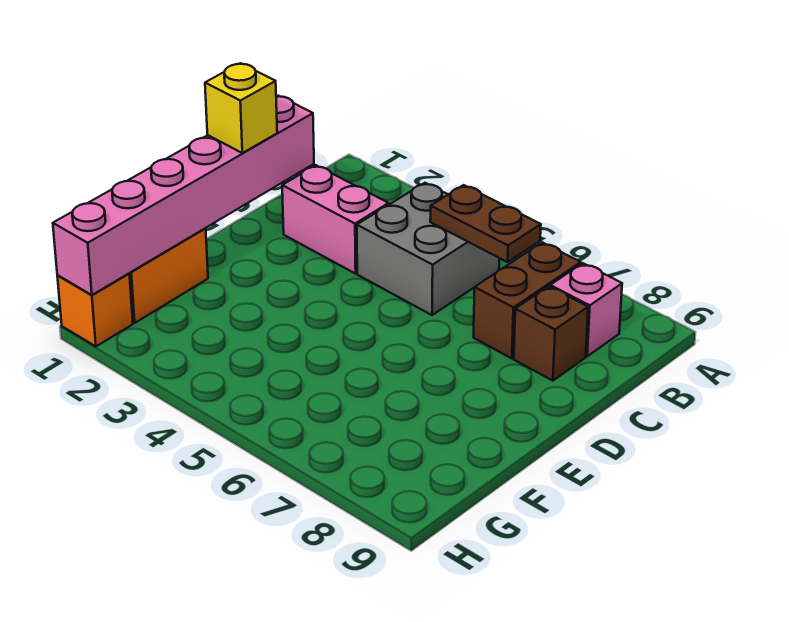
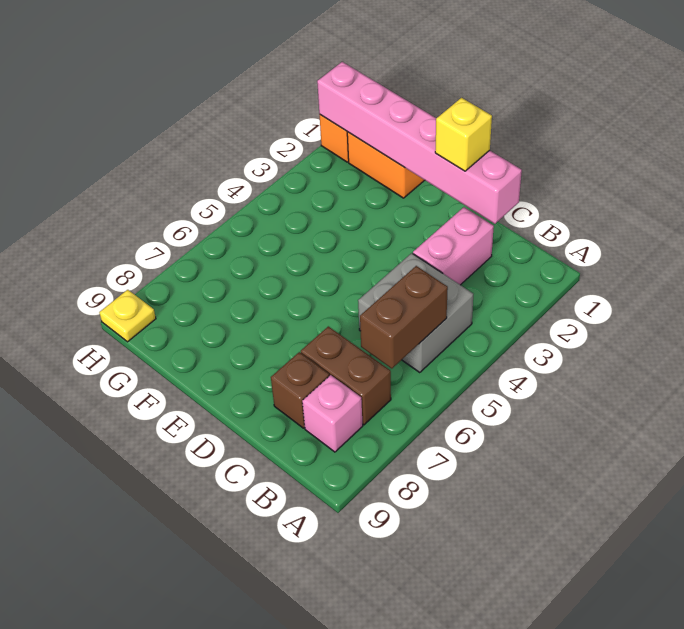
brown 1x2 plate [430,185,541,262] -> brown 1x2 brick [360,266,448,369]
none -> yellow 1x1 plate [99,290,156,342]

